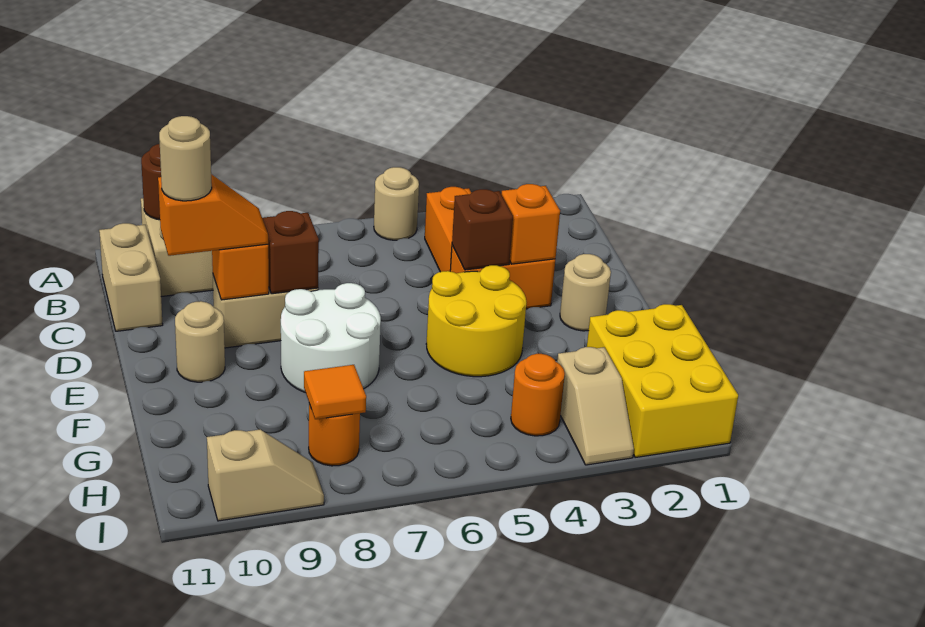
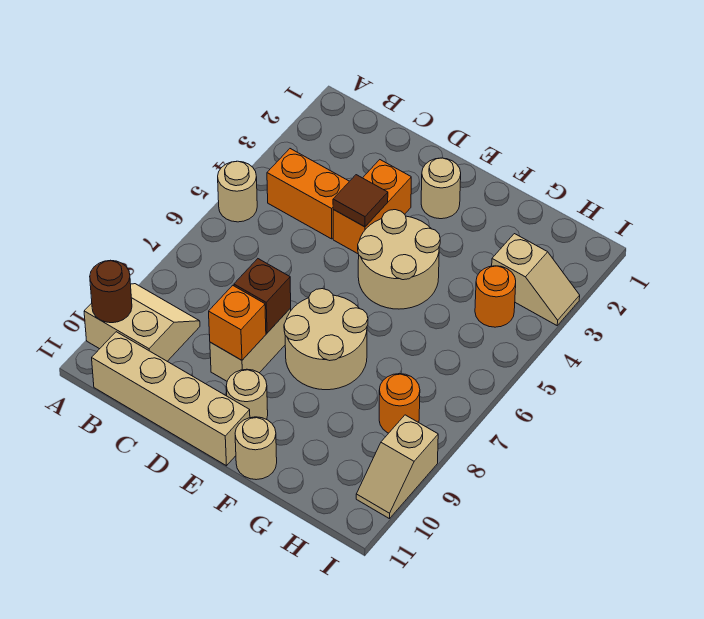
tan 1x2 brick [99,223,163,331] -> tan 1x4 brick [92,332,250,466]
orange 1x1 brick [501,184,560,264] -> none
brown 1x1 brick [452,189,513,270] -> brown 1x1 tile [333,175,388,227]
orange 1x2 slope [158,174,268,256] -> none
tan 1x1 round brick [159,116,212,201] -> tan 1x1 round brick moved to [235,417,277,480]
yellow 2x2 round brick [426,265,527,377] -> tan 2x2 round brick [358,210,440,309]
white 2x2 round brick [281,283,381,393] -> tan 2x2 round brick [284,289,368,390]
yellow 2x3 brick [587,304,738,458] -> none
orange 1x1 tile [304,365,366,419] -> none
tan 1x2 slope [207,430,324,521] -> tan 1x2 slope turned to [356,415,438,519]

